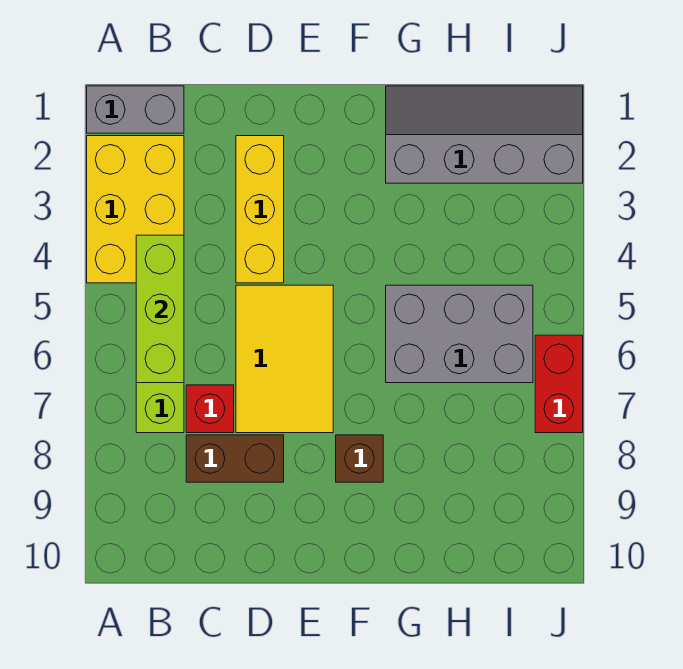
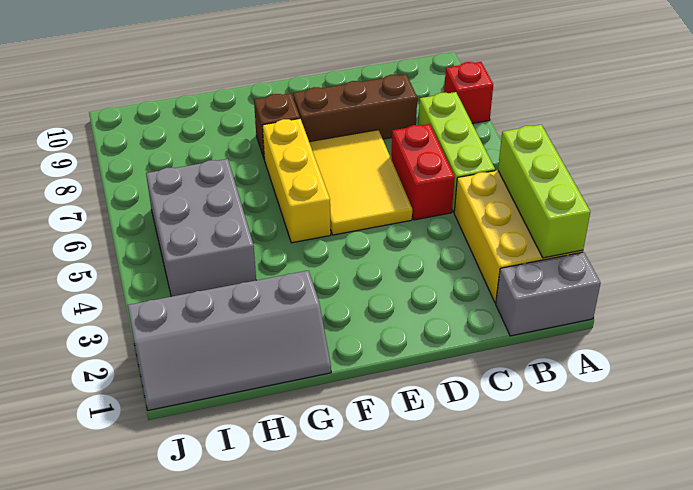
lime 1x3 brick [136,235,184,383] -> lime 1x3 brick moved to [498,125,590,258]
red 1x1 brick [186,385,234,433] -> red 1x1 brick moved to [444,62,493,123]
brown 1x2 brick [186,435,284,482] -> brown 1x3 brick [293,74,417,142]
yellow 1x3 brick [236,136,284,283] -> yellow 1x3 brick moved to [262,119,331,243]
grey 2x3 brick [386,285,533,383] -> grey 2x3 brick turned to [146,159,256,297]
red 1x2 brick [535,335,583,433] -> red 1x2 brick moved to [391,124,455,220]

